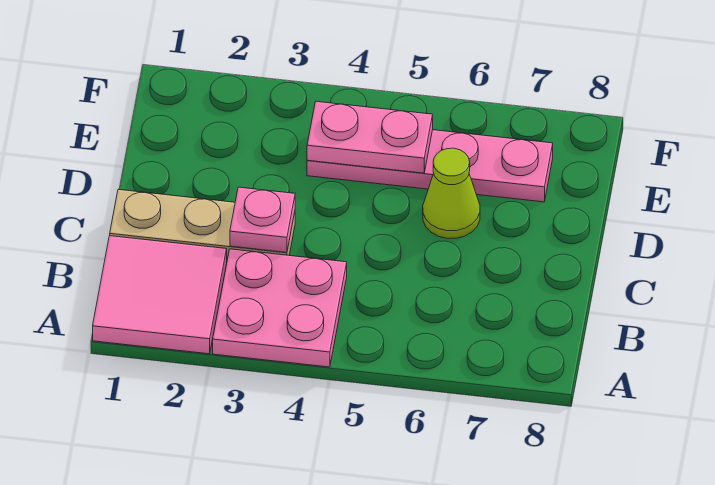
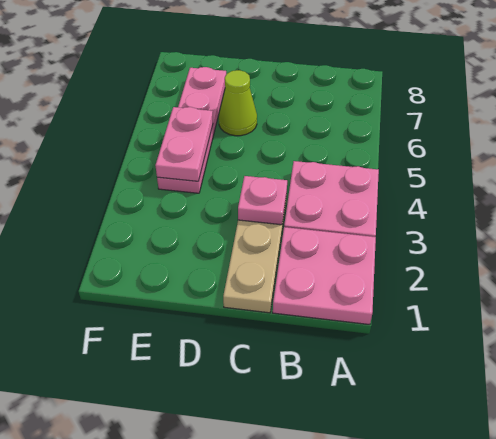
pink 2x2 tile [93,236,227,354] -> pink 2x2 plate [273,227,376,325]

